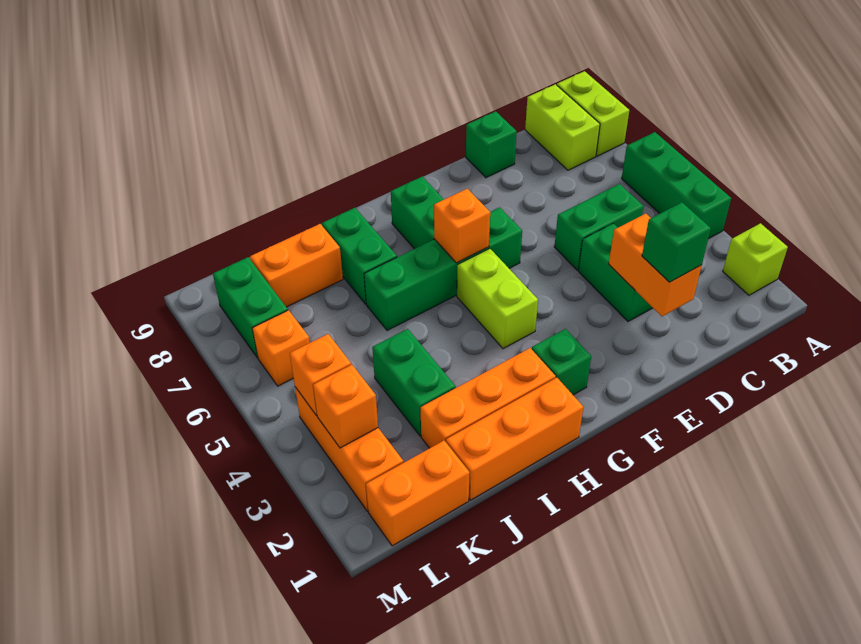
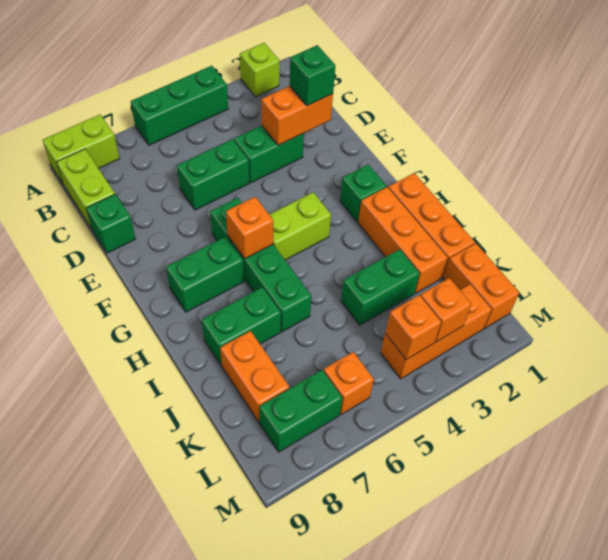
lime 1x2 brick [525,84,600,170] -> lime 1x2 brick turned to [57,149,115,229]
green 1x2 brick [554,184,644,270] -> green 1x2 brick turned to [177,139,249,210]

